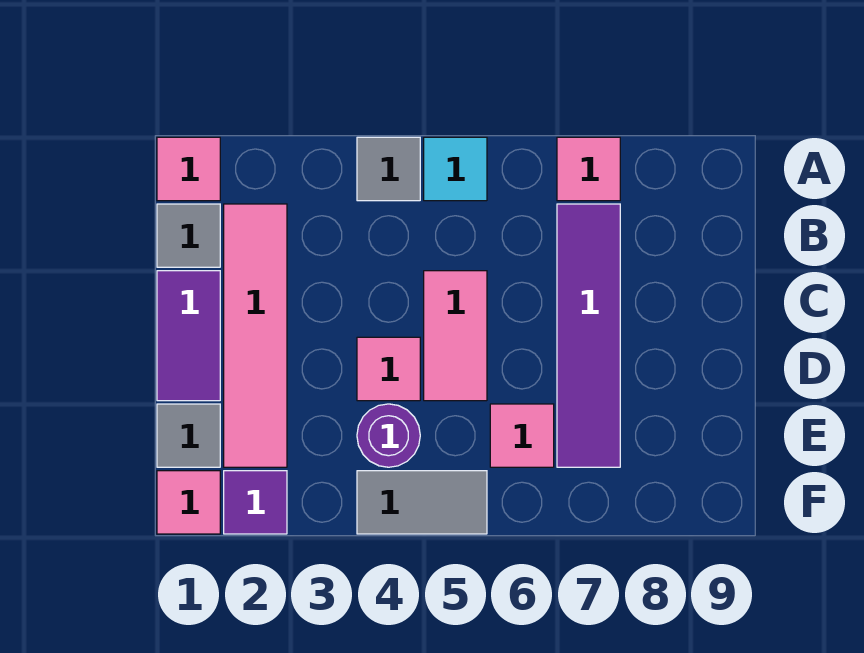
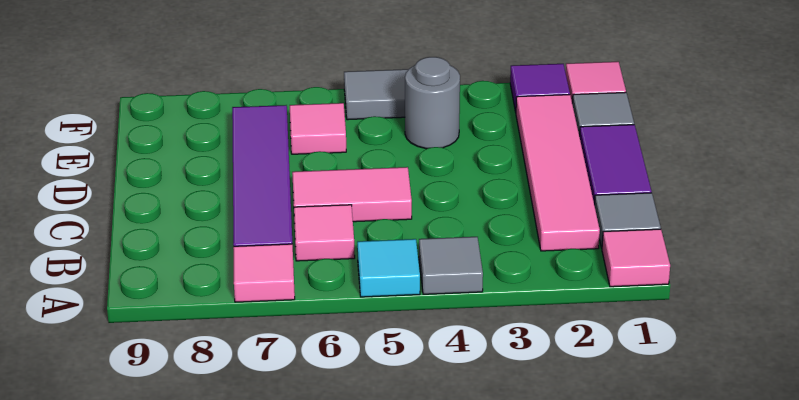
pink 1x2 tile [424,271,487,401] -> pink 1x2 tile turned to [292,167,412,222]
pink 1x1 tile [357,337,420,401] -> pink 1x1 tile moved to [294,205,355,261]
purple 1x1 round brick [357,404,420,467] -> grey 1x1 round brick [405,57,460,149]

